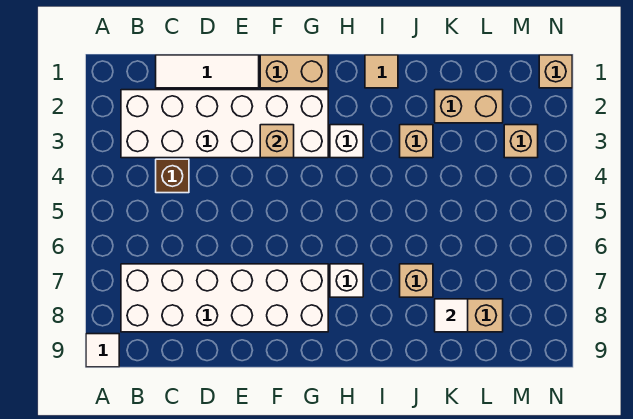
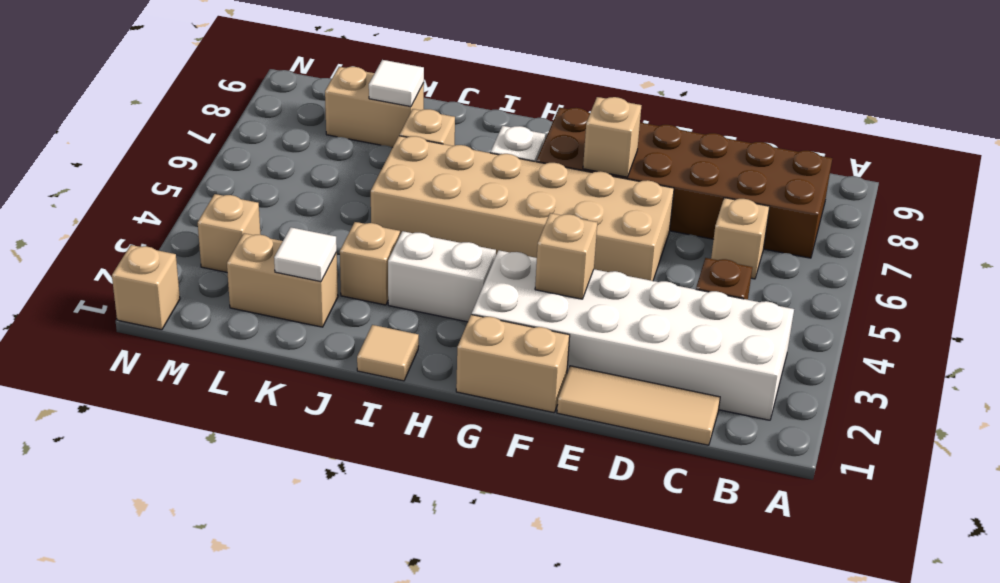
white 1x1 tile [86,334,119,367] -> white 1x1 tile moved to [274,227,337,282]
white 2x6 brick [121,264,328,332] -> brown 2x6 brick [537,108,832,258]
white 1x3 tile [156,55,259,88] -> tan 1x3 tile [557,366,720,445]
none -> tan 1x1 brick [711,198,770,279]
none -> tan 2x6 brick [371,136,674,281]
none -> tan 1x1 brick [583,97,641,177]
white 1x1 brick [330,125,363,158] -> white 1x2 brick [388,231,496,322]

